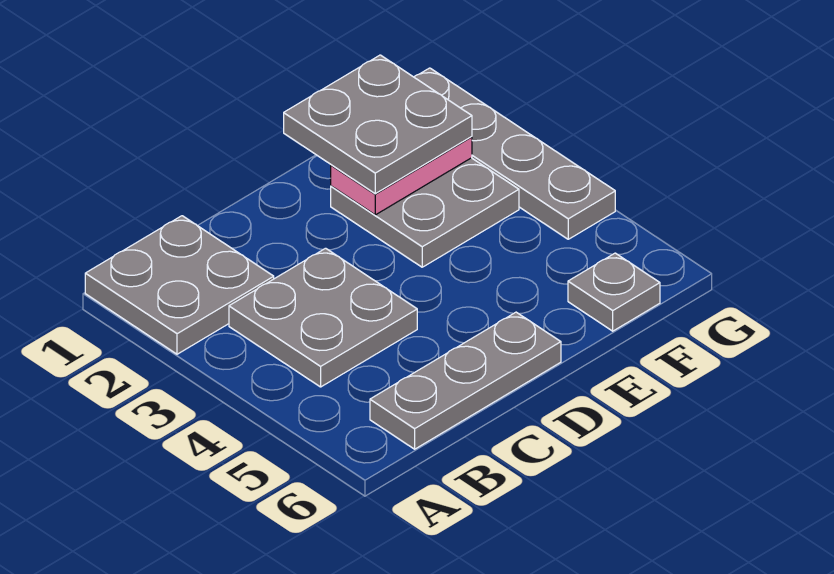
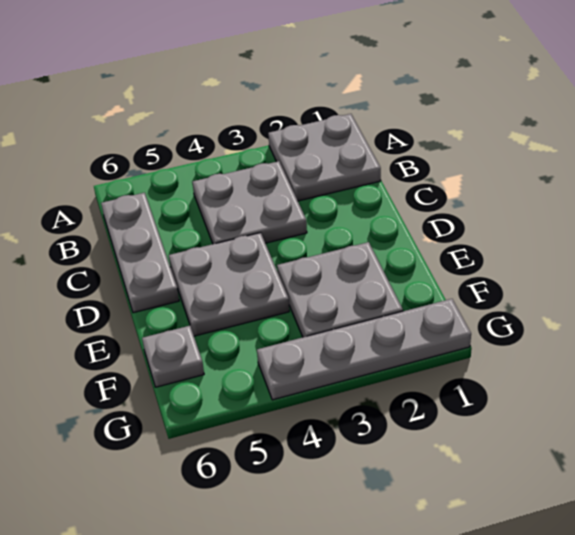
grey 2x2 plate [284,55,472,194] -> grey 2x2 plate moved to [169,233,289,336]
pink 1x2 plate [331,137,472,215] -> none

